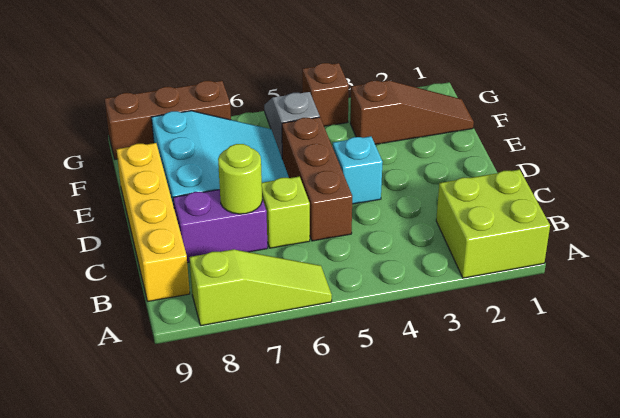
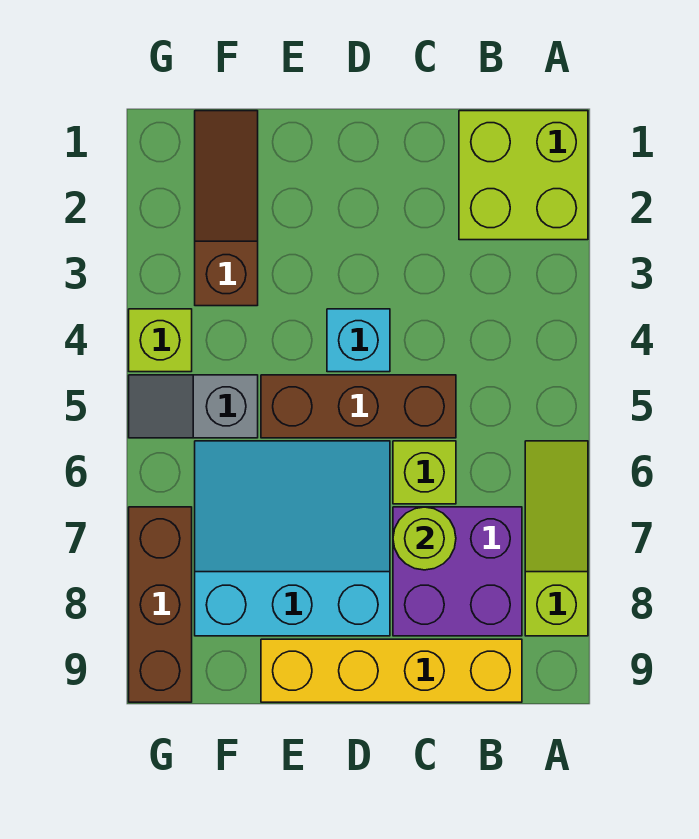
purple 1x2 brick [173,190,268,263] -> purple 2x2 brick [393,507,522,636]
brown 1x1 brick [302,63,349,126] -> lime 1x1 brick [129,309,192,372]

